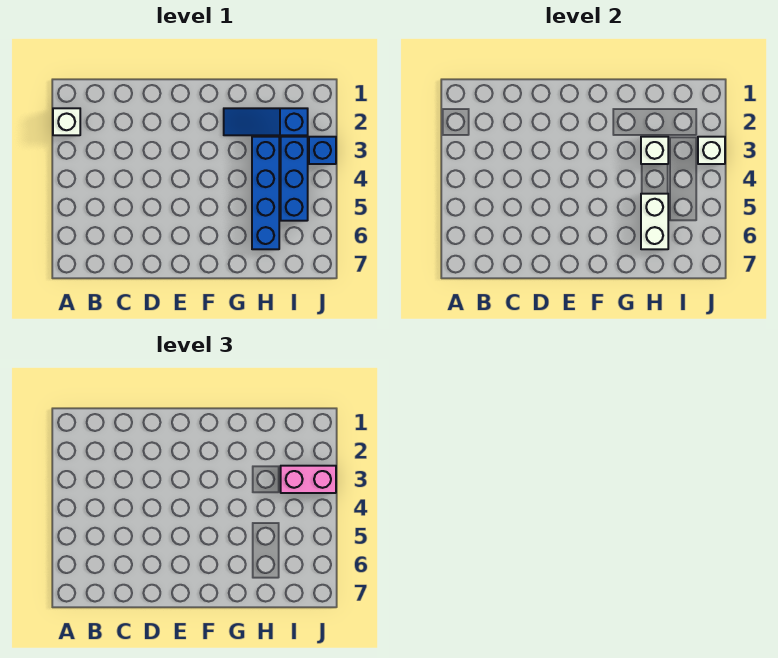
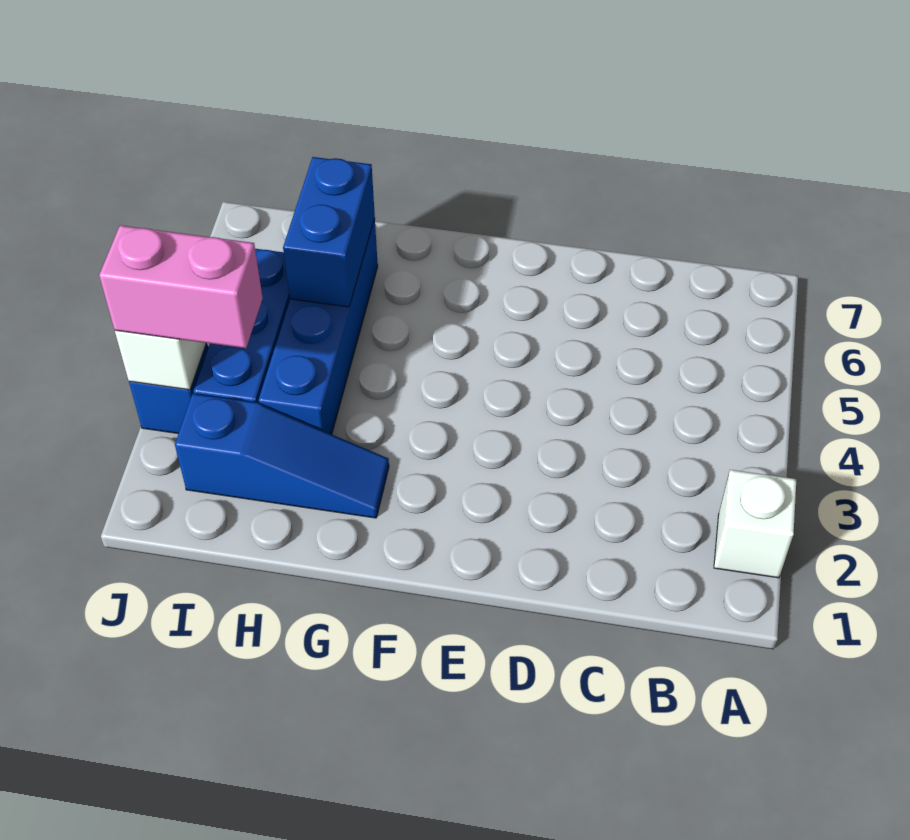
white 1x1 brick [641,137,668,164] -> none
white 1x2 brick [641,194,668,249] -> blue 1x2 brick [283,157,375,307]

